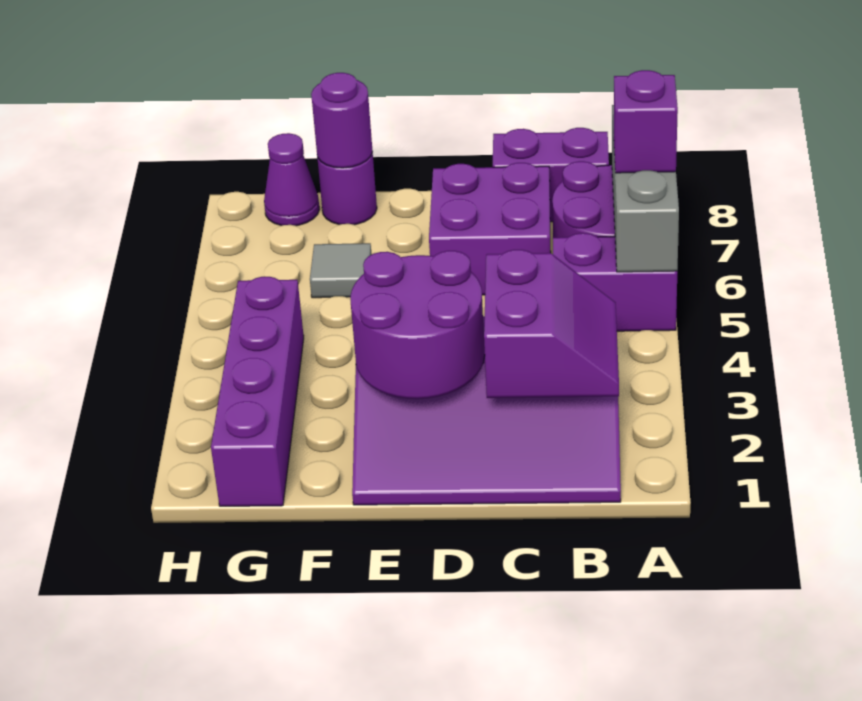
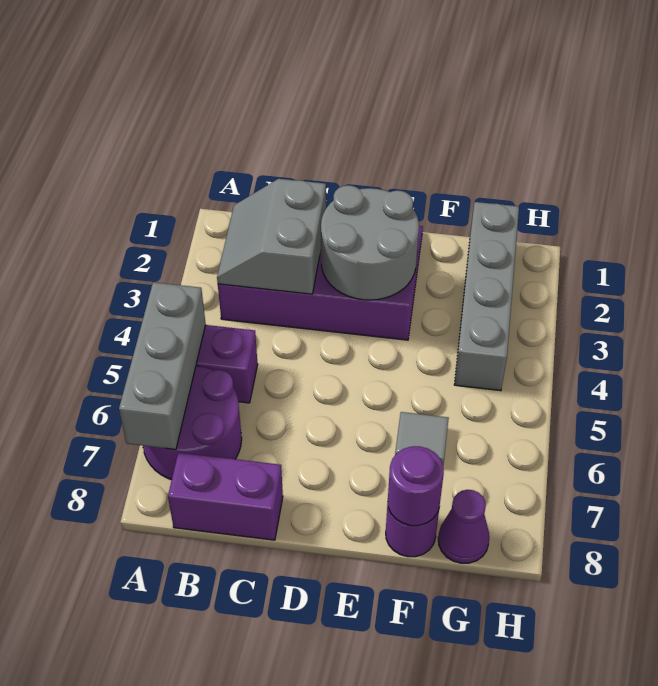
purple 1x1 brick [614,70,678,173] -> none
purple 2x2 slope [484,250,619,398] -> grey 2x2 slope [217,179,326,294]
purple 2x2 brick [429,163,551,295] -> none
purple 2x2 round brick [350,251,485,399] -> grey 2x2 round brick [321,185,419,300]
purple 1x4 brick [211,277,304,506] -> grey 1x4 brick [454,202,519,391]

